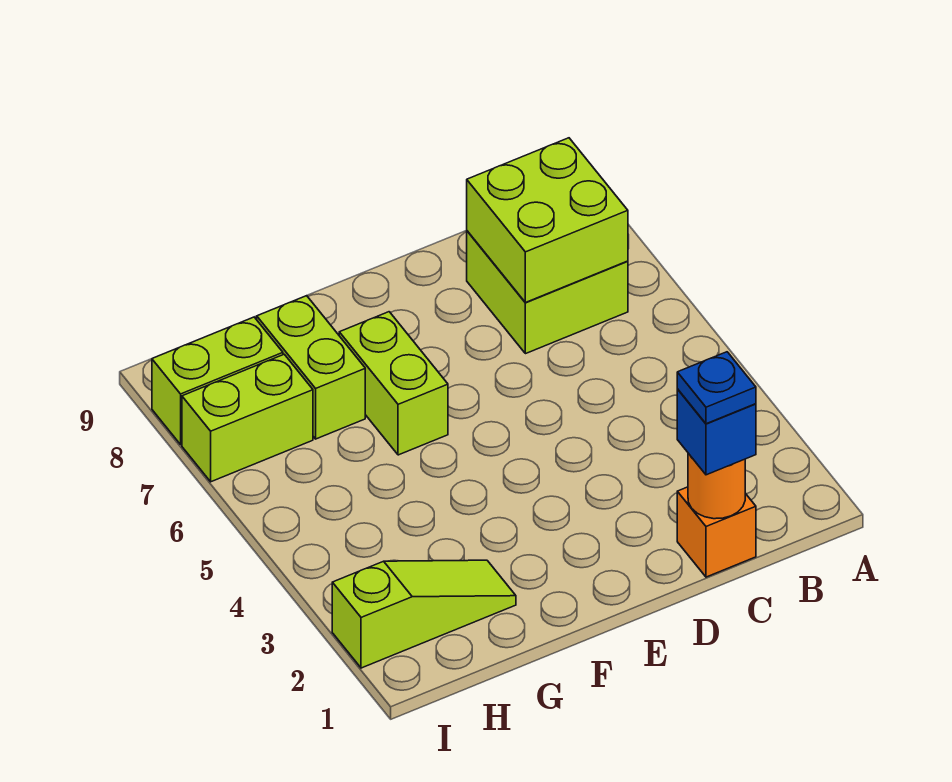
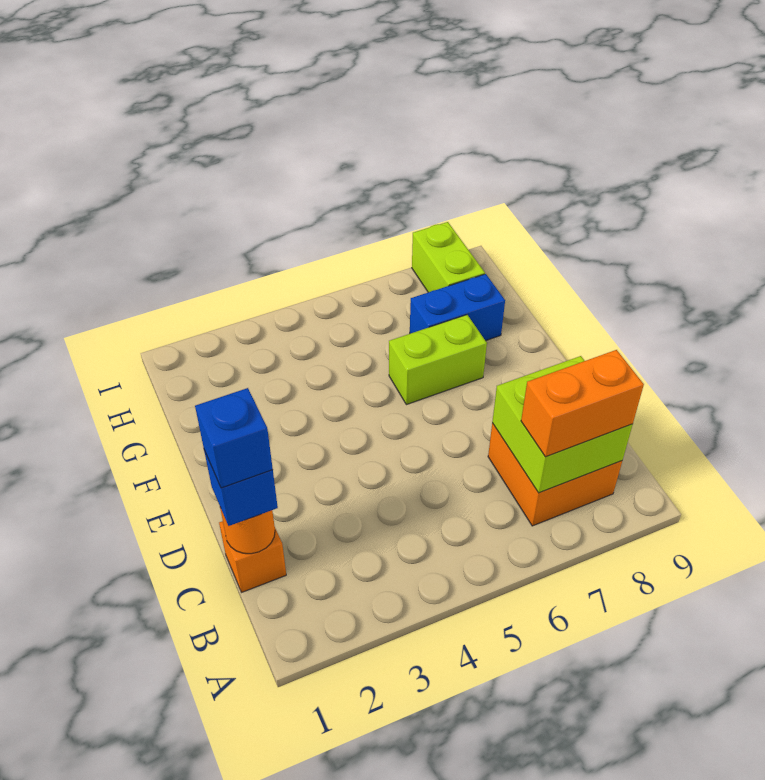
lime 2x2 brick [467,231,628,354] -> orange 2x2 brick [488,423,622,526]
none -> orange 1x2 brick [521,350,644,457]
blue 1x1 plate [677,352,756,424] -> blue 1x1 brick [195,388,273,488]
lime 1x3 slope [332,560,516,668] -> none
lime 1x2 brick [257,296,365,439] -> blue 1x2 brick [410,274,505,341]
lime 1x2 brick [182,354,313,482] -> none

